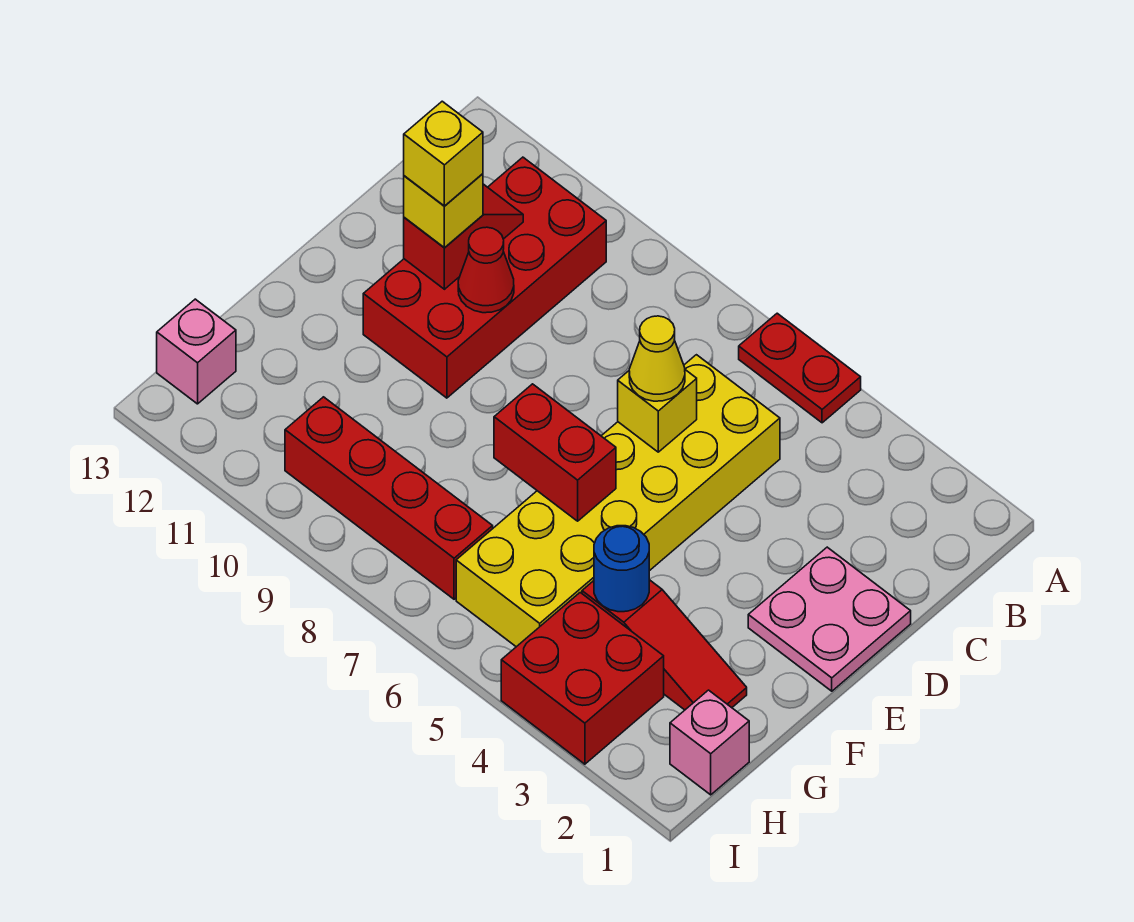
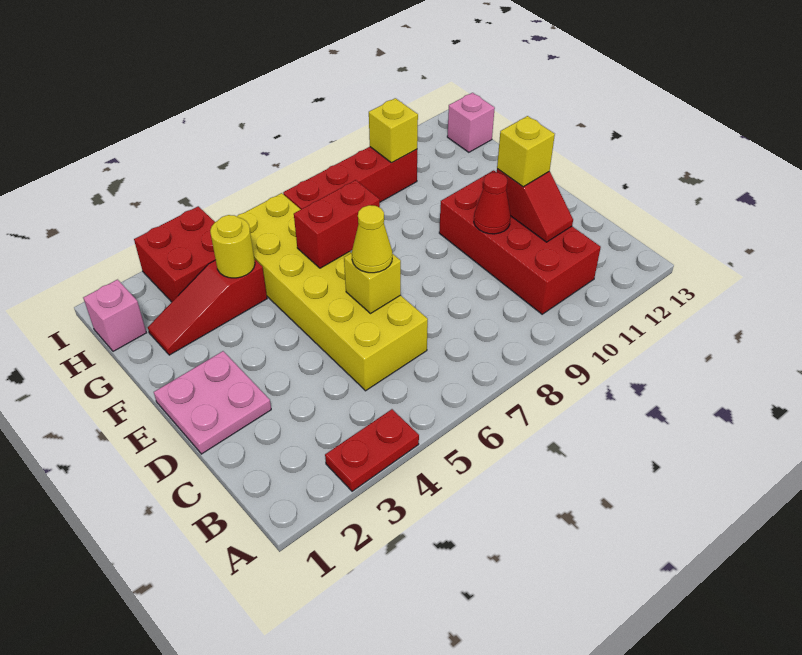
red 1x2 plate [739,313,861,423] -> red 1x2 plate moved to [325,409,419,491]
yellow 1x1 brick [404,101,483,206] -> yellow 1x1 brick moved to [369,98,418,163]
blue 1x1 round brick [594,526,649,612] -> yellow 1x1 round brick [210,215,255,278]

